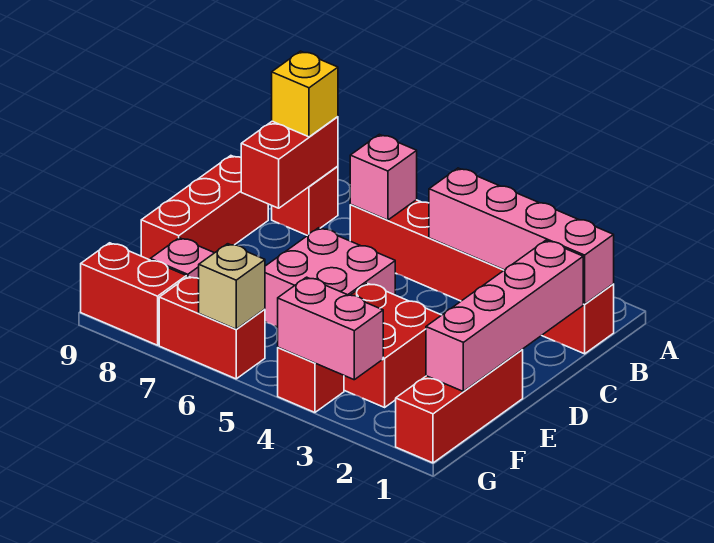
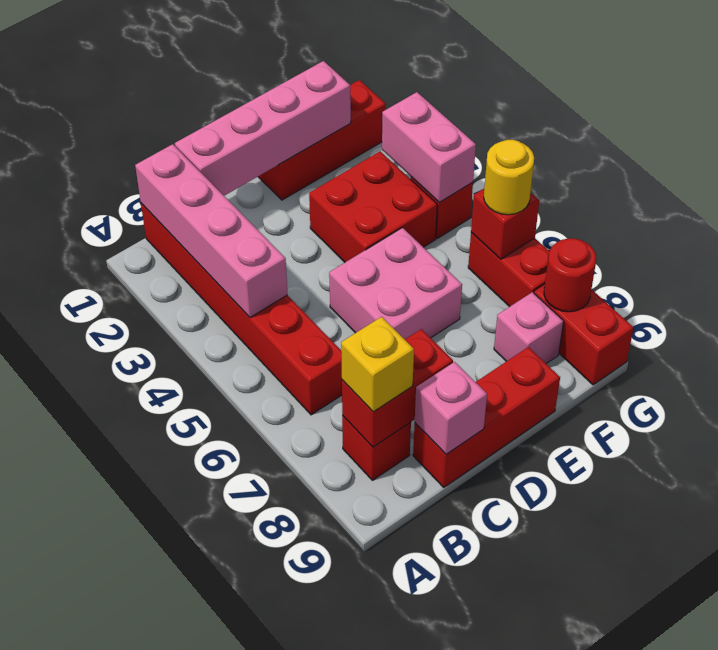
pink 1x1 brick [350,134,417,220] -> pink 1x1 brick moved to [415,362,487,454]
tan 1x1 brick [199,244,265,329] -> red 1x1 brick [471,189,539,259]
none -> yellow 1x1 round brick [484,140,534,215]
none -> red 1x1 round brick [544,238,596,312]

